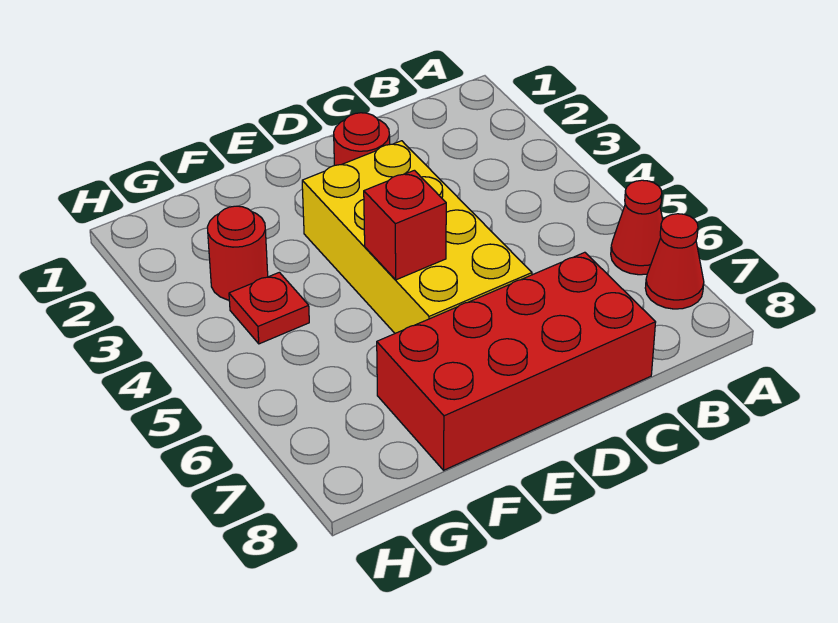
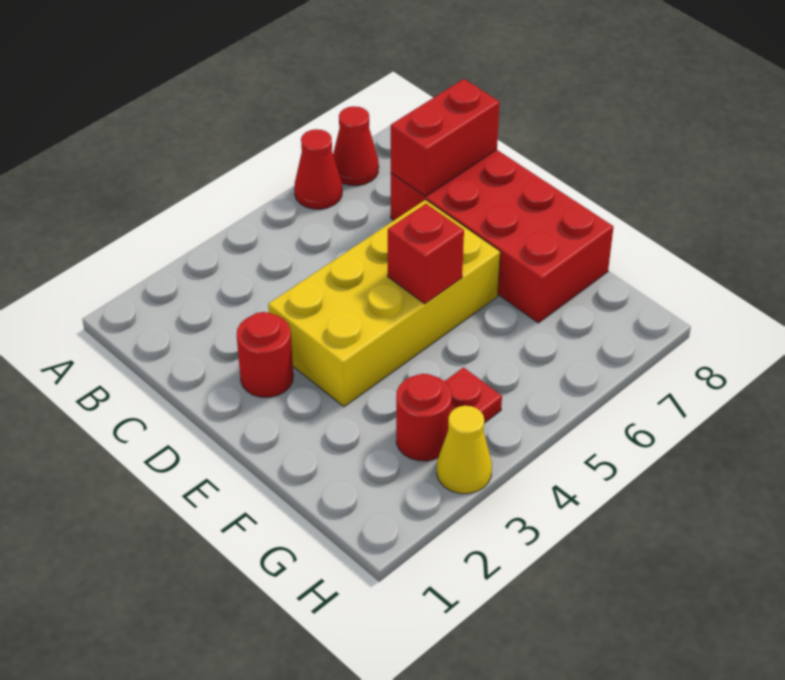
none -> red 1x2 brick [391,79,500,196]
none -> yellow 1x1 cone [437,406,492,494]

